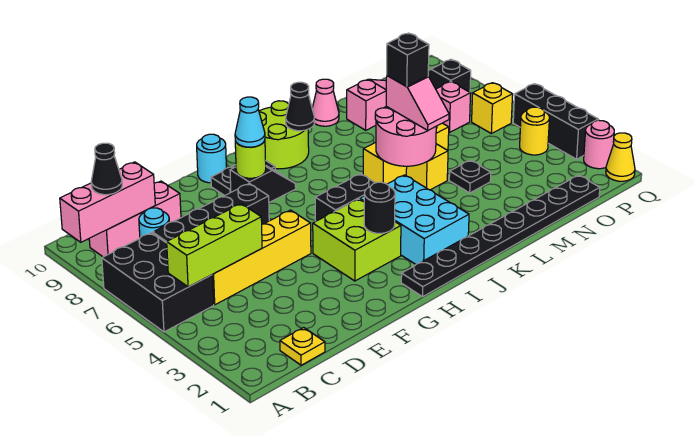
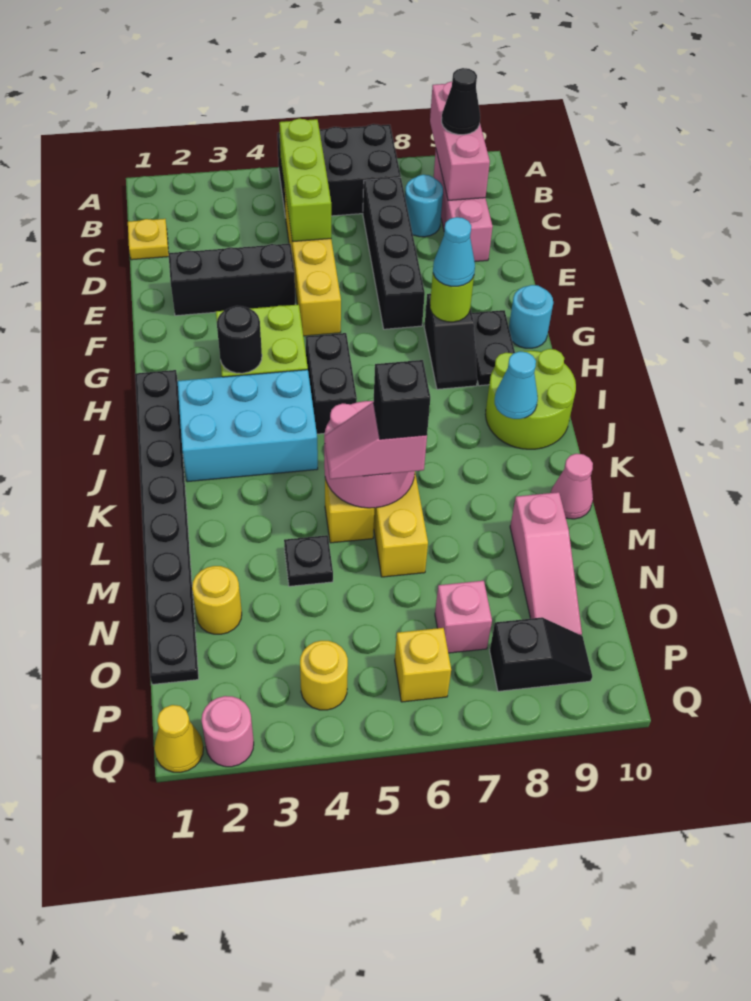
black 1x1 cone [286,82,314,131] -> cyan 1x1 cone [495,351,538,419]
none -> yellow 1x1 round brick [192,566,242,634]
black 1x3 brick [513,84,598,159] -> black 1x3 brick moved to [168,244,296,316]

